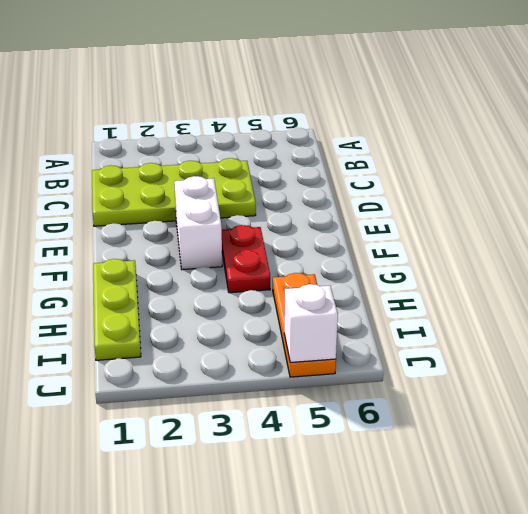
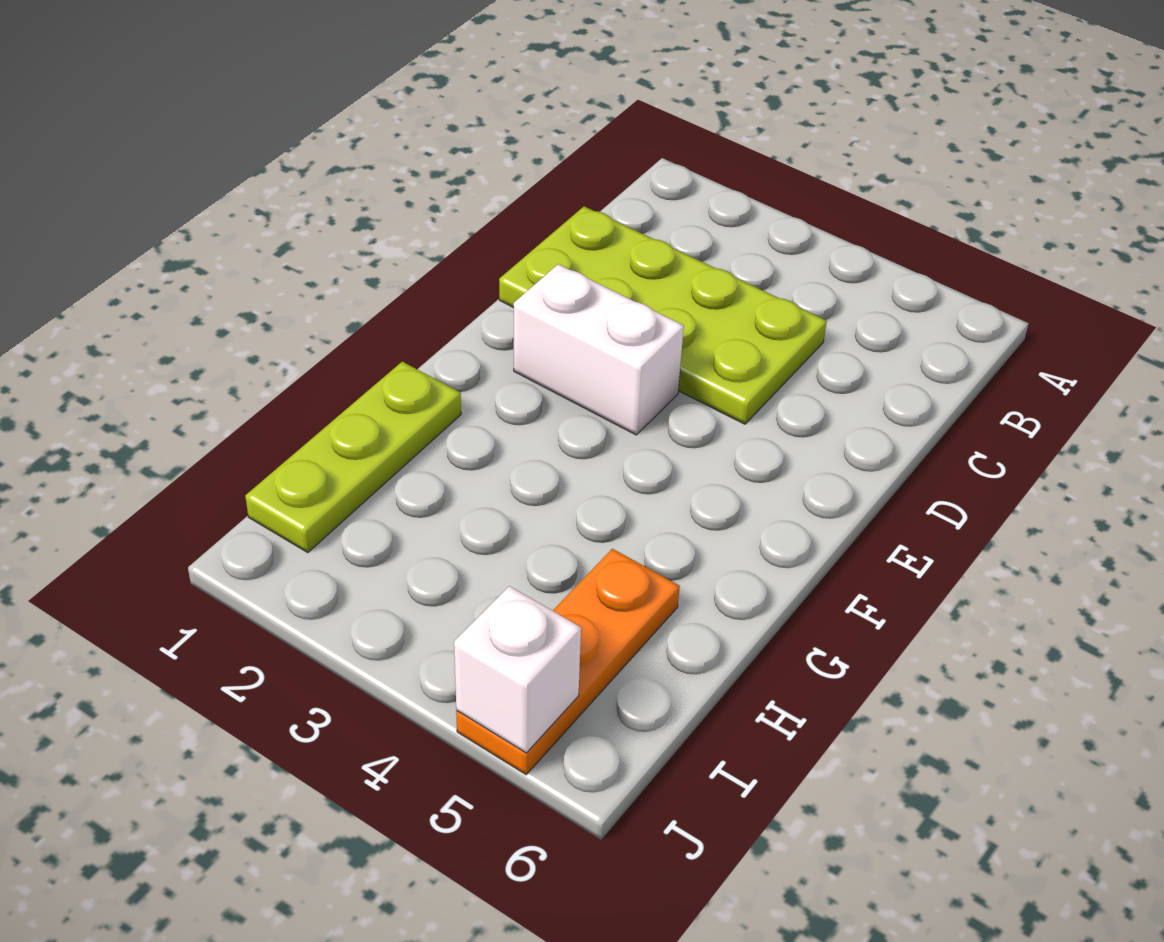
white 1x2 brick [174,176,222,270] -> white 1x2 brick turned to [514,264,684,435]
red 1x2 plate [222,225,270,293] -> none

